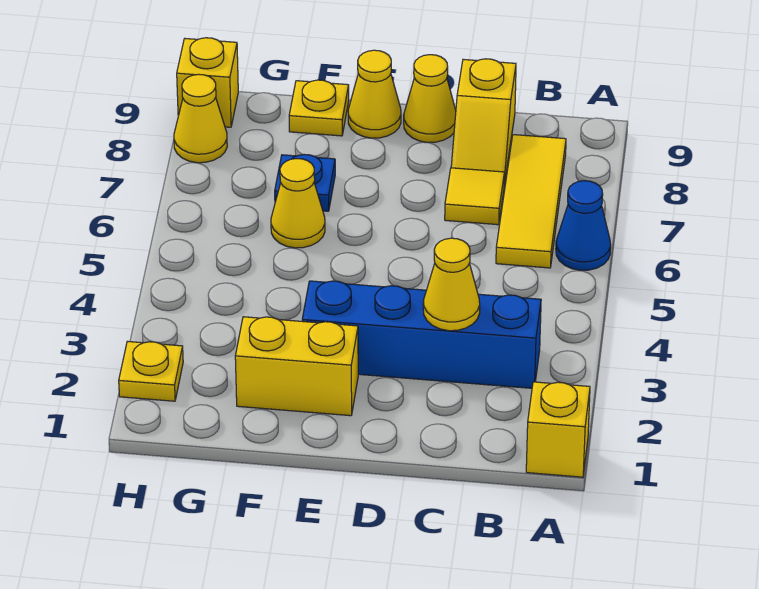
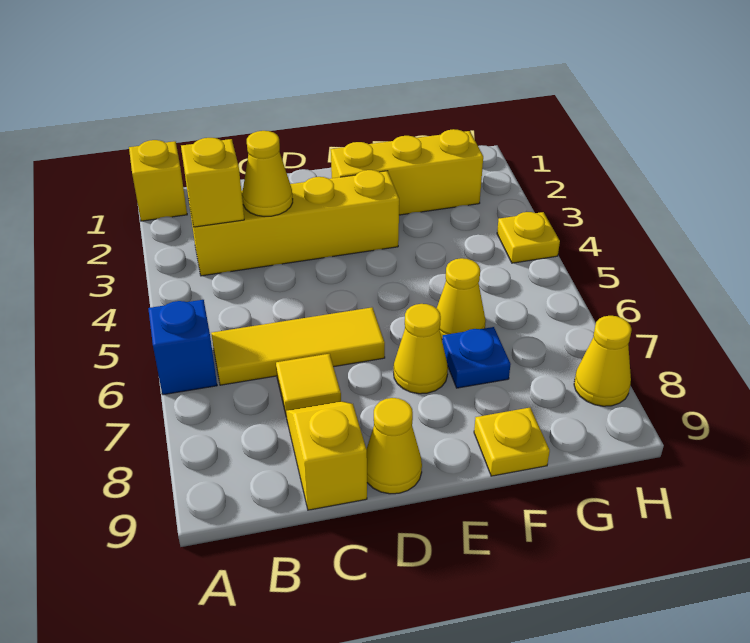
blue 1x1 cone [556,181,611,270] -> blue 1x1 brick [148,300,217,395]
blue 1x4 brick [302,281,541,388] -> yellow 1x4 brick [189,170,399,276]
yellow 1x3 tile [496,135,566,268] -> yellow 1x3 tile turned to [211,307,385,385]
yellow 1x2 brick [235,317,358,416] -> yellow 1x3 brick [331,129,483,215]
yellow 1x1 cone [348,50,401,138] -> yellow 1x1 cone moved to [394,304,448,394]
yellow 1x1 plate [119,341,183,401] -> yellow 1x1 plate moved to [497,212,560,263]
yellow 1x1 brick [177,38,238,127] -> yellow 1x1 brick moved to [181,138,244,227]

